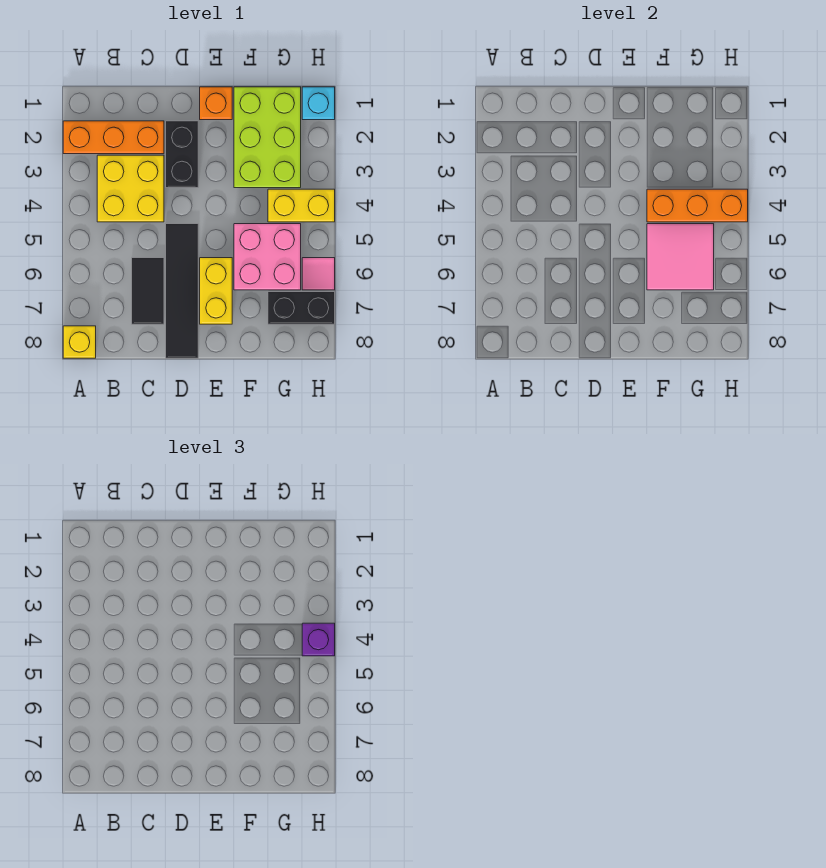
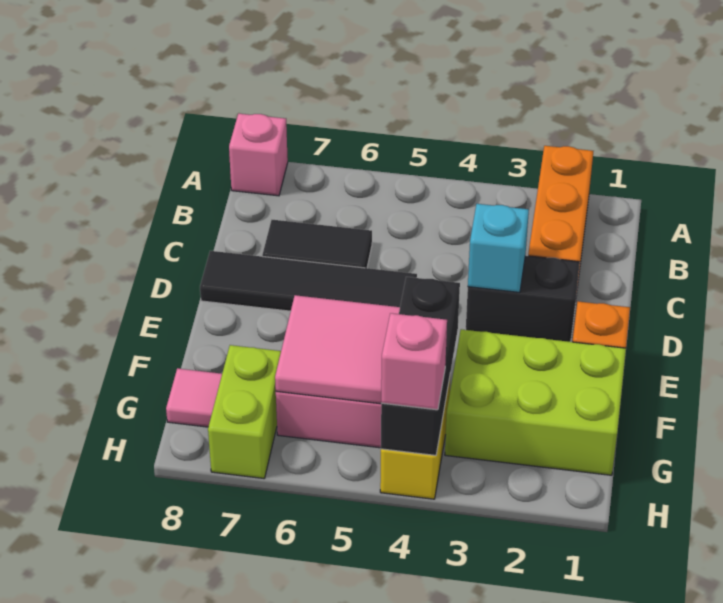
yellow 1x1 brick [63,326,96,358] -> pink 1x1 brick [229,113,288,196]
yellow 2x2 brick [97,155,164,222] -> none
yellow 1x2 brick [200,258,232,324] -> none
orange 1x3 brick [647,189,748,222] -> black 1x3 brick [381,277,460,455]
black 1x2 brick [268,292,335,324] -> lime 1x2 brick [208,345,281,478]
cyan 1x1 brick [302,87,335,120] -> cyan 1x1 brick moved to [468,204,529,292]
purple 1x1 brick [302,623,335,656] -> pink 1x1 brick [381,313,447,410]
pink 1x1 tile [302,258,335,290] -> pink 1x1 tile moved to [166,368,222,427]

